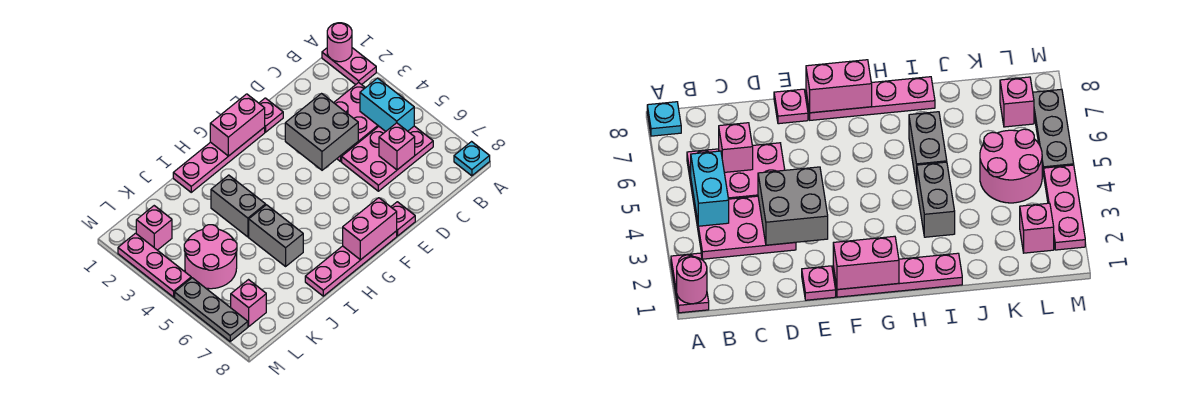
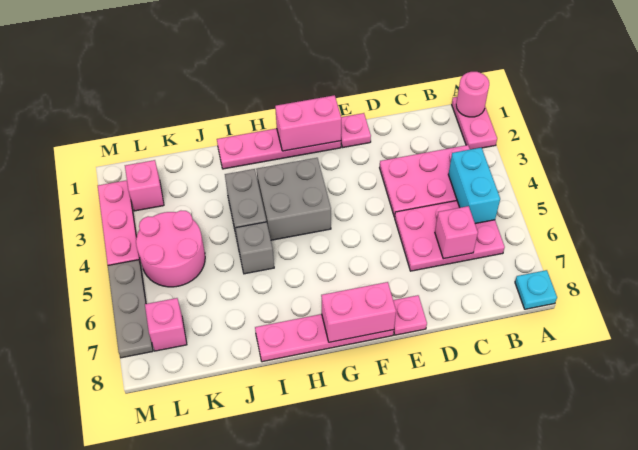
grey 2x2 brick [285,94,358,170] -> grey 2x2 brick moved to [256,158,331,240]
grey 1x2 brick [249,205,303,266] -> grey 1x1 brick [236,222,274,274]

